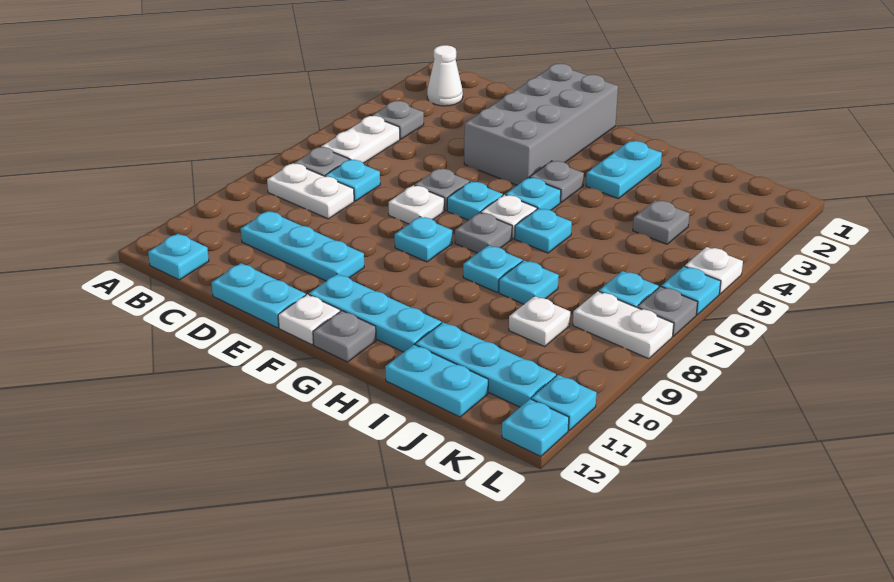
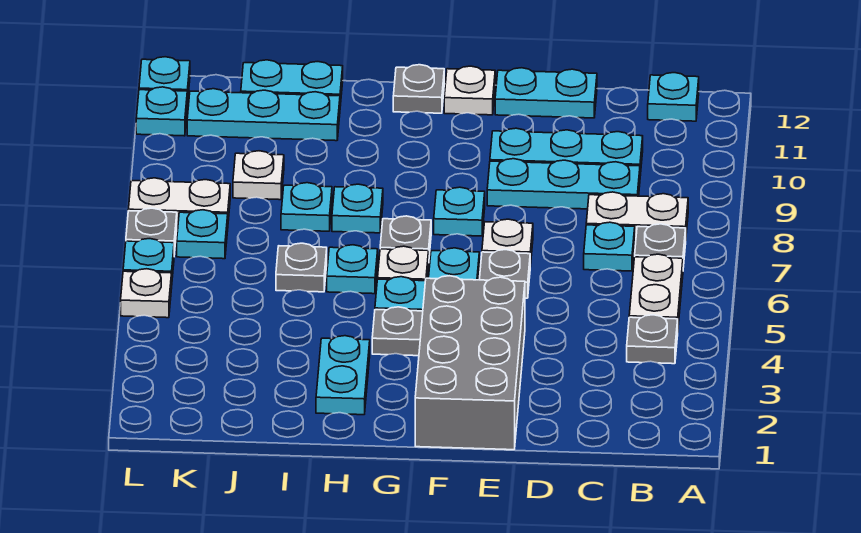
white 1x1 cone [427,45,463,106] -> none
cyan 1x3 plate [309,274,441,352] -> cyan 1x3 plate moved to [487,159,640,209]
grey 1x1 plate [633,200,690,244] -> grey 1x1 plate moved to [276,243,327,292]

